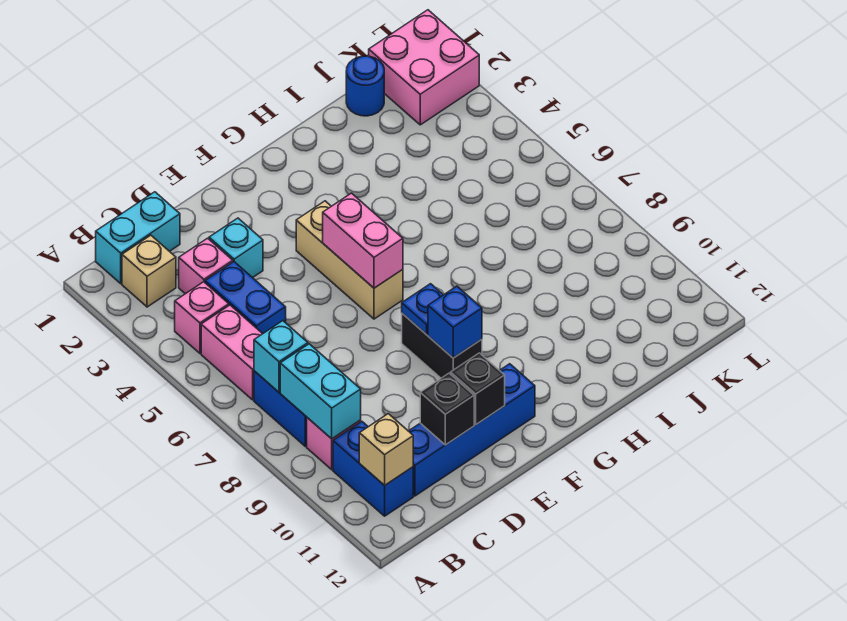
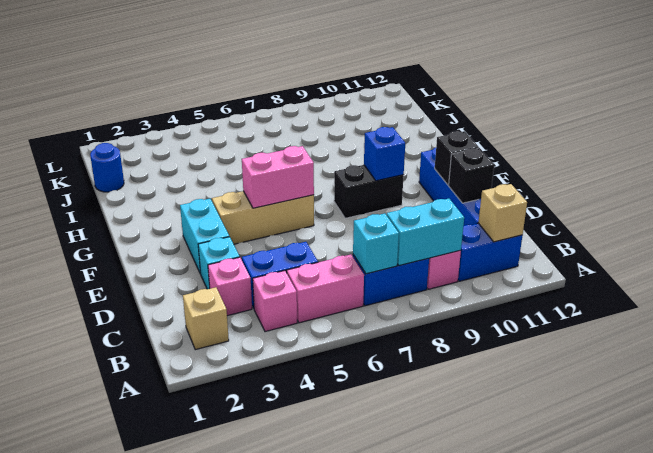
cyan 1x2 brick [96,192,180,284] -> cyan 1x2 brick moved to [180,199,229,274]
blue 1x1 plate [402,284,443,335] -> none
pink 2x2 brick [369,10,479,125] -> none

